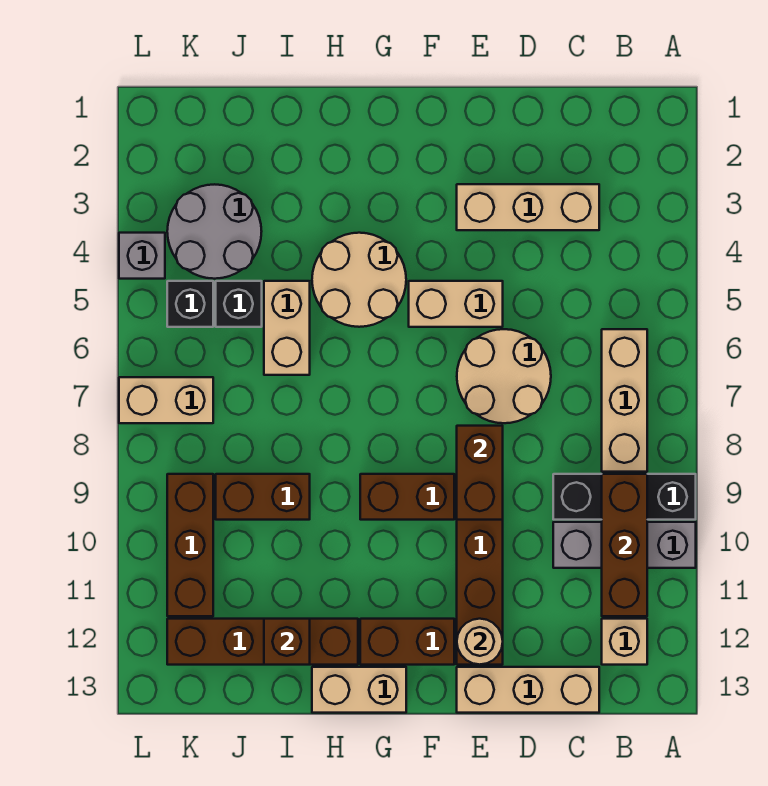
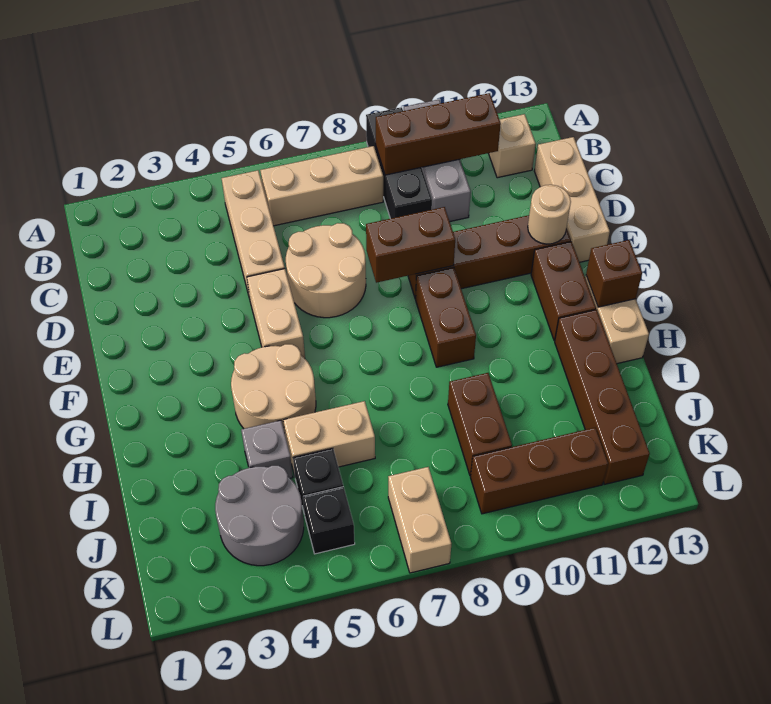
tan 1x3 brick [457,184,599,230] -> tan 1x3 brick moved to [222,170,285,298]
brown 1x1 brick [264,619,310,665] -> brown 1x1 brick moved to [586,240,642,307]
grey 1x1 brick [119,233,165,279] -> grey 1x1 brick moved to [241,420,293,478]

